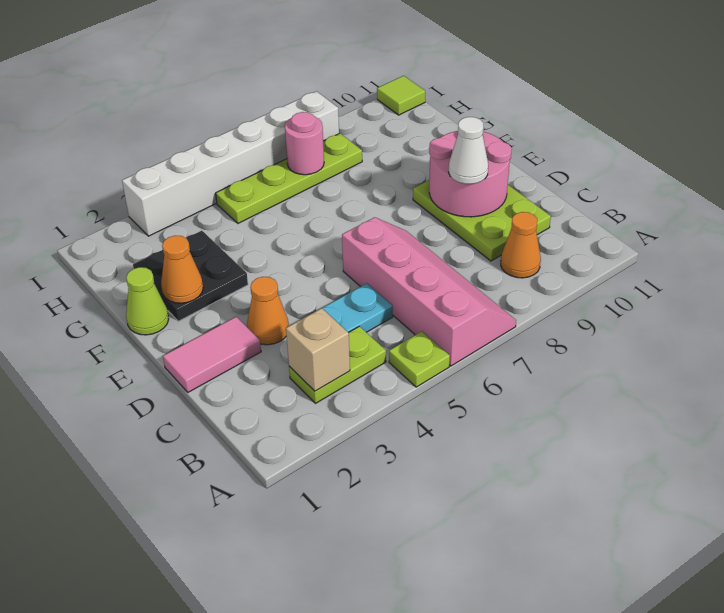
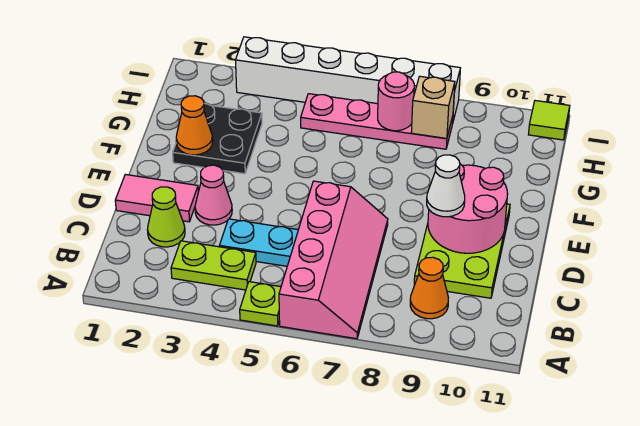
tan 1x1 brick [286,308,350,391] -> tan 1x1 brick moved to [411,76,455,139]
orange 1x1 cone [247,277,289,345] -> pink 1x1 cone [195,165,232,225]
lime 1x1 cone [126,267,169,335] -> lime 1x1 cone moved to [147,187,185,247]
lime 1x4 plate [216,133,362,223] -> pink 1x4 plate [301,94,453,149]

